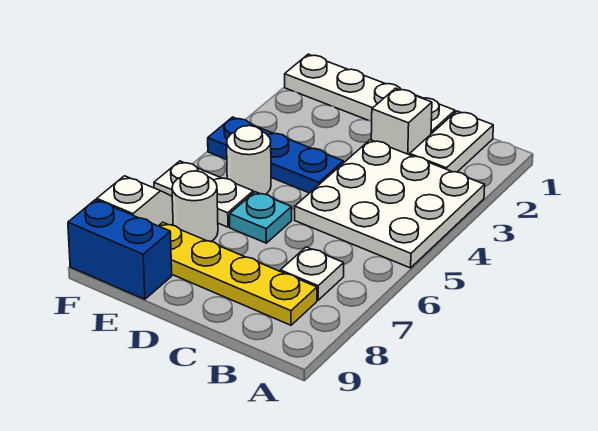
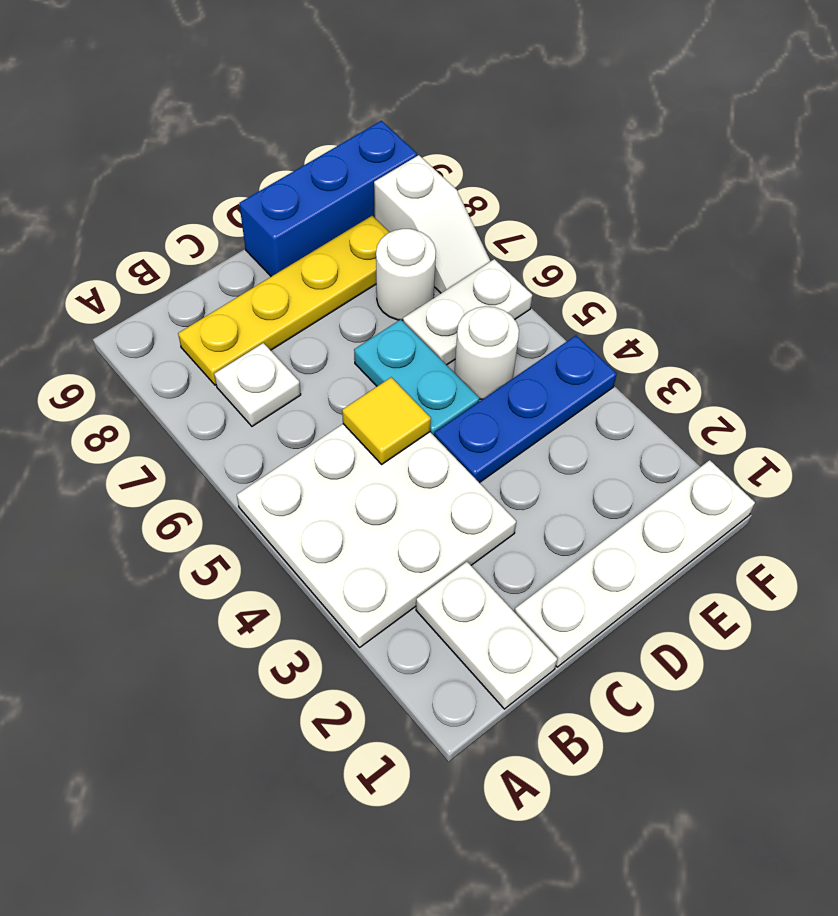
white 1x1 brick [371,88,432,155] -> none
none -> yellow 1x1 tile [342,377,431,464]
cyan 1x1 plate [230,192,292,243] -> cyan 1x2 plate [354,319,480,435]
blue 1x2 brick [68,200,172,299] -> blue 1x3 brick [239,121,417,276]

